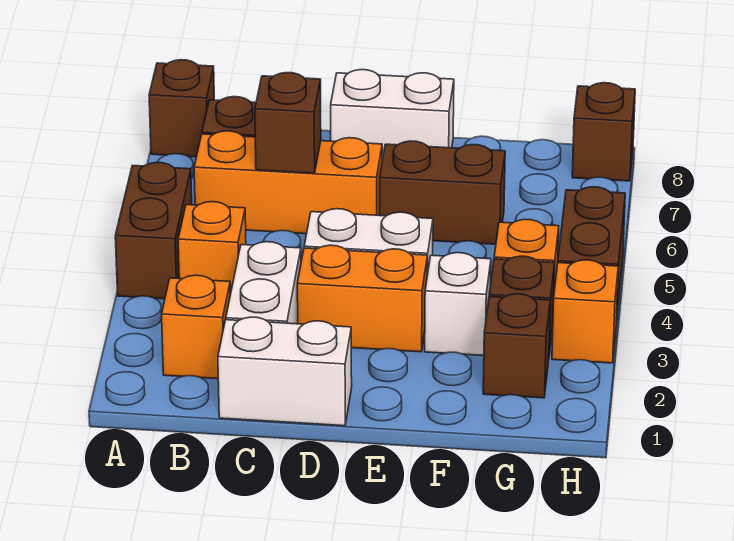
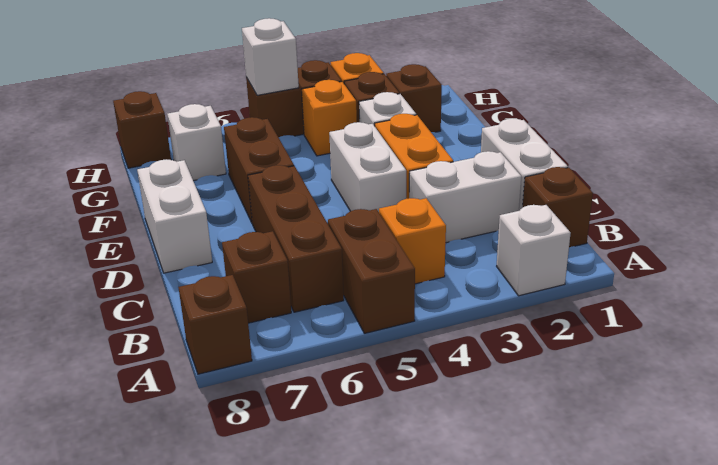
none -> white 1x1 brick [497,205,571,296]
brown 1x2 brick [115,162,192,299] -> brown 1x2 brick turned to [328,209,415,333]
orange 1x1 brick [162,275,230,379] -> none
orange 1x3 brick [194,131,382,234] -> brown 1x3 brick [248,165,344,312]
brown 1x1 brick [255,73,321,173] -> brown 1x1 brick moved to [523,167,593,247]
none -> white 1x1 brick [167,104,226,181]
none -> white 1x1 brick [242,18,299,95]

